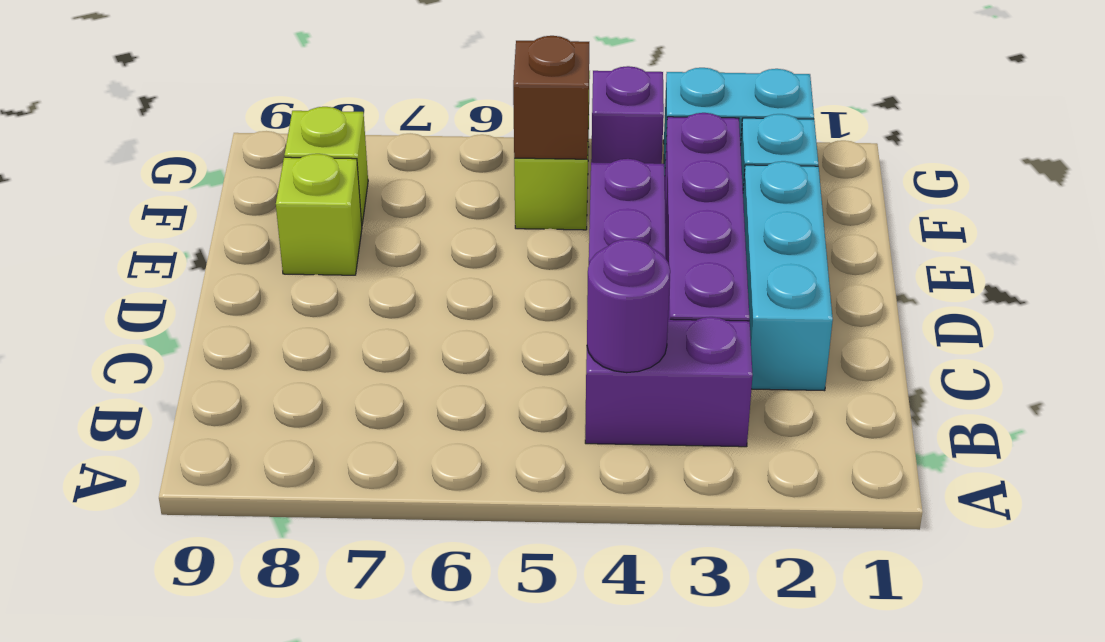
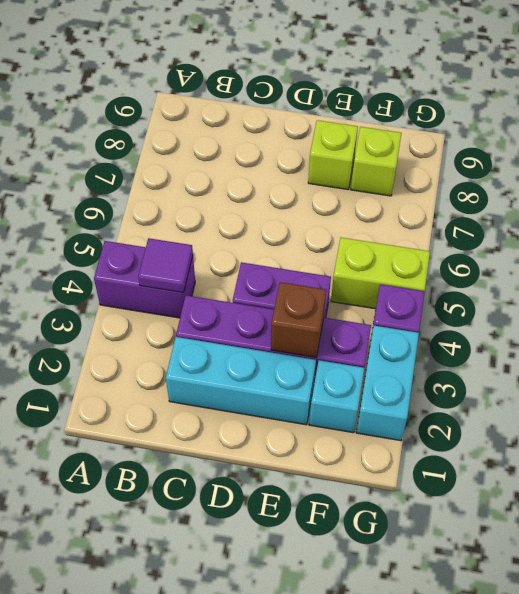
purple 1x2 brick [585,317,753,447] -> purple 1x2 brick turned to [94,241,195,318]
purple 1x1 round brick [587,239,670,373] -> purple 1x1 tile [138,238,193,293]
brown 1x1 brick [513,36,589,159] -> brown 1x1 brick moved to [271,282,326,358]

